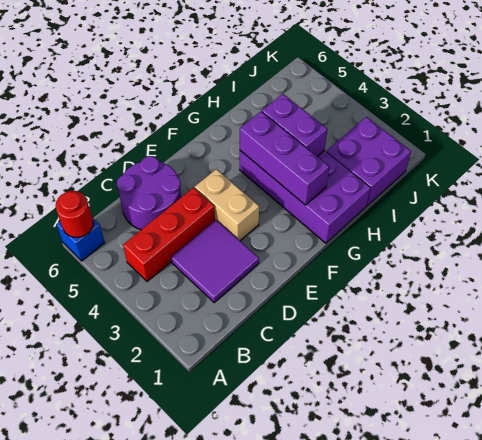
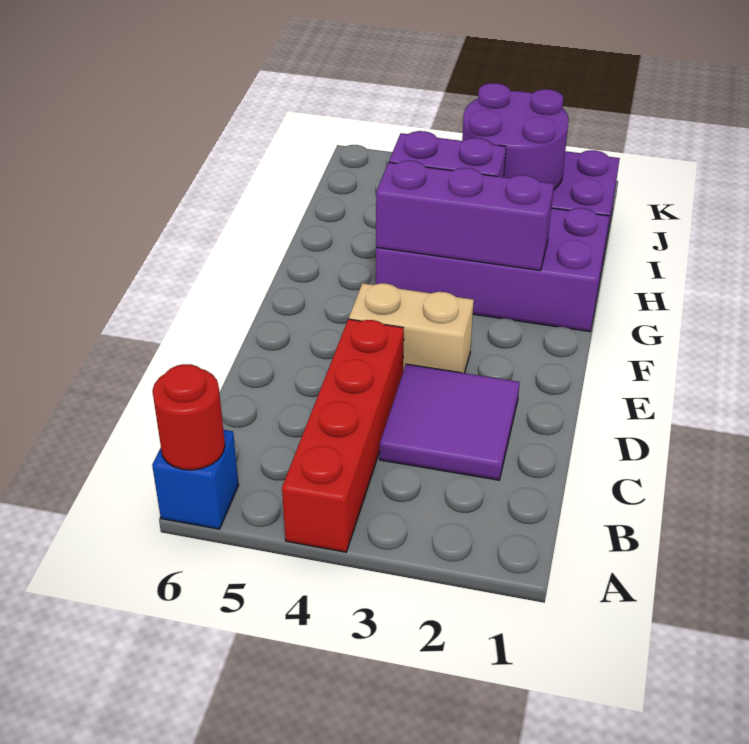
red 1x3 brick [123,188,215,282] -> red 1x4 brick [282,319,404,552]
purple 2x2 round brick [117,156,181,230] -> purple 2x2 round brick moved to [462,83,569,190]

